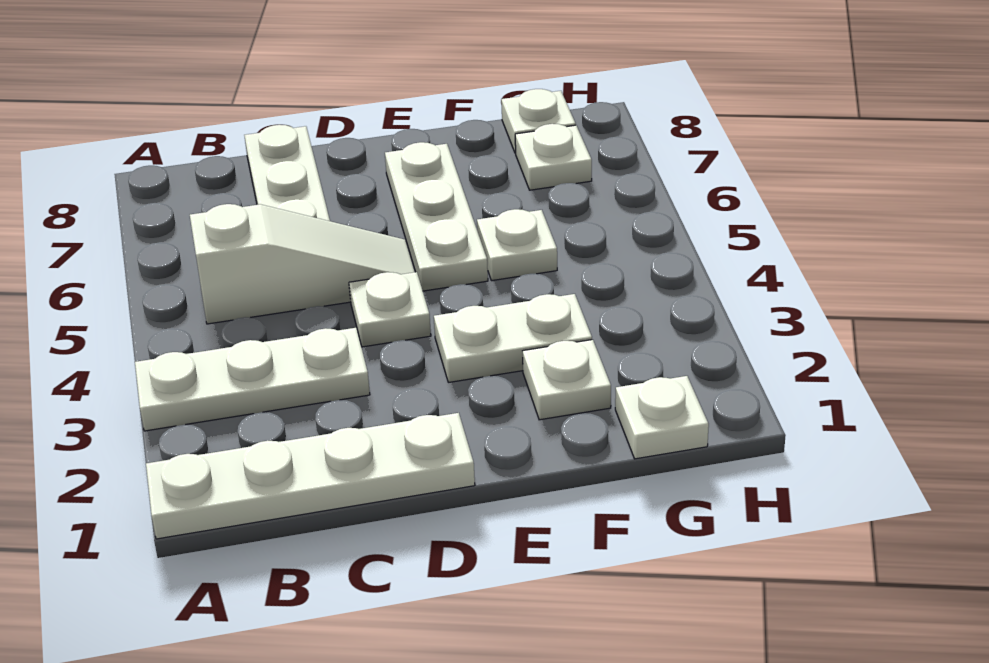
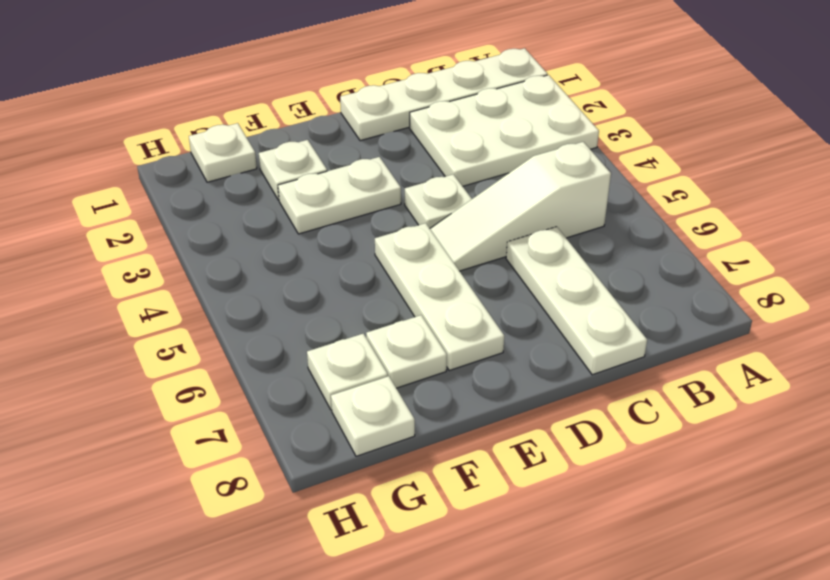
white 1x3 plate [135,328,370,431] -> white 2x3 plate [410,75,599,186]
white 1x1 plate [477,209,557,281] -> white 1x1 plate moved to [366,315,447,388]

